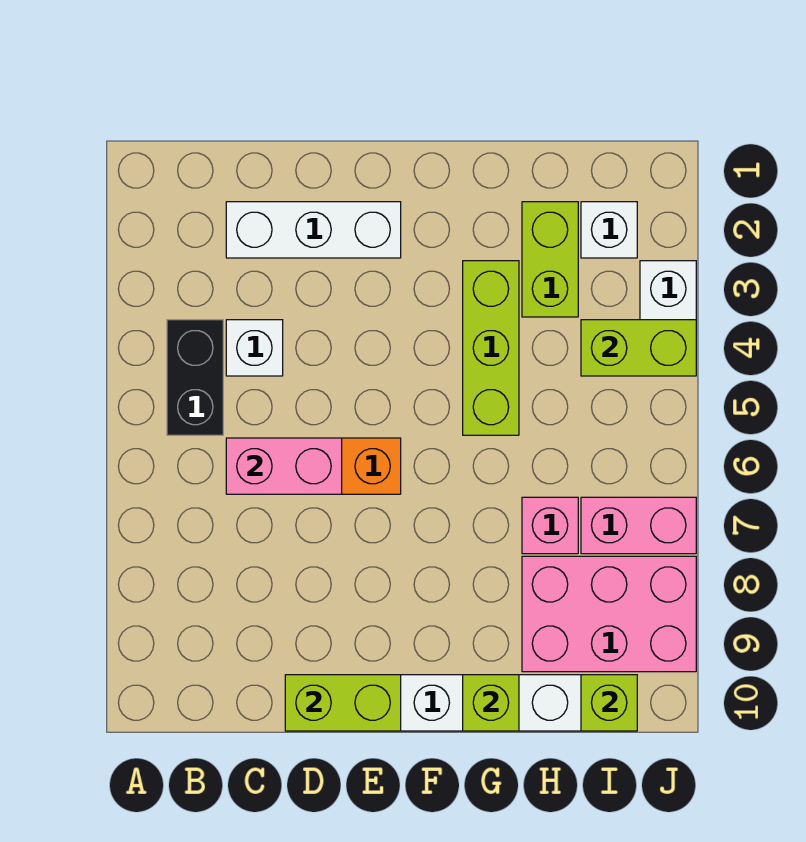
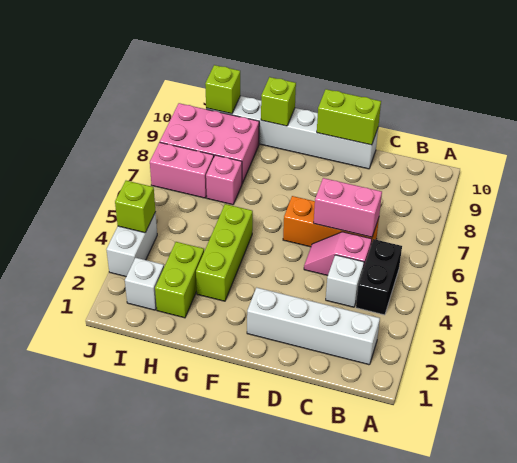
white 1x3 brick [226,202,401,258] -> white 1x4 brick [247,288,380,365]
none -> pink 1x2 slope [304,232,372,275]
lime 1x2 brick [581,320,696,376] -> lime 1x1 brick [115,181,156,233]

